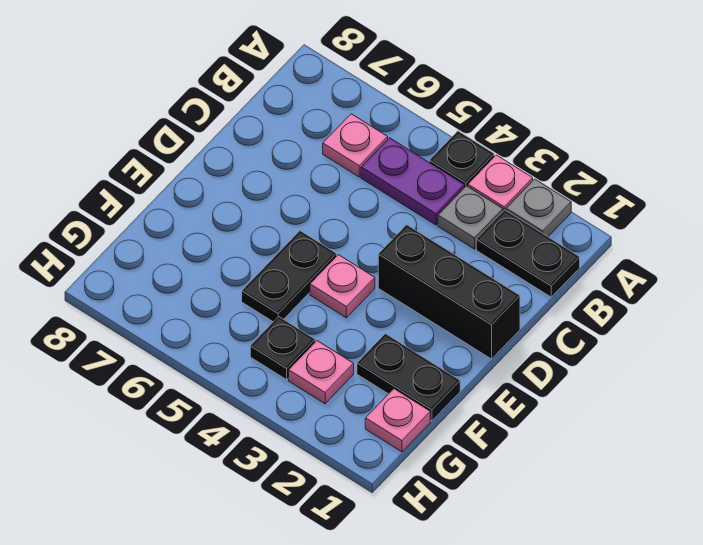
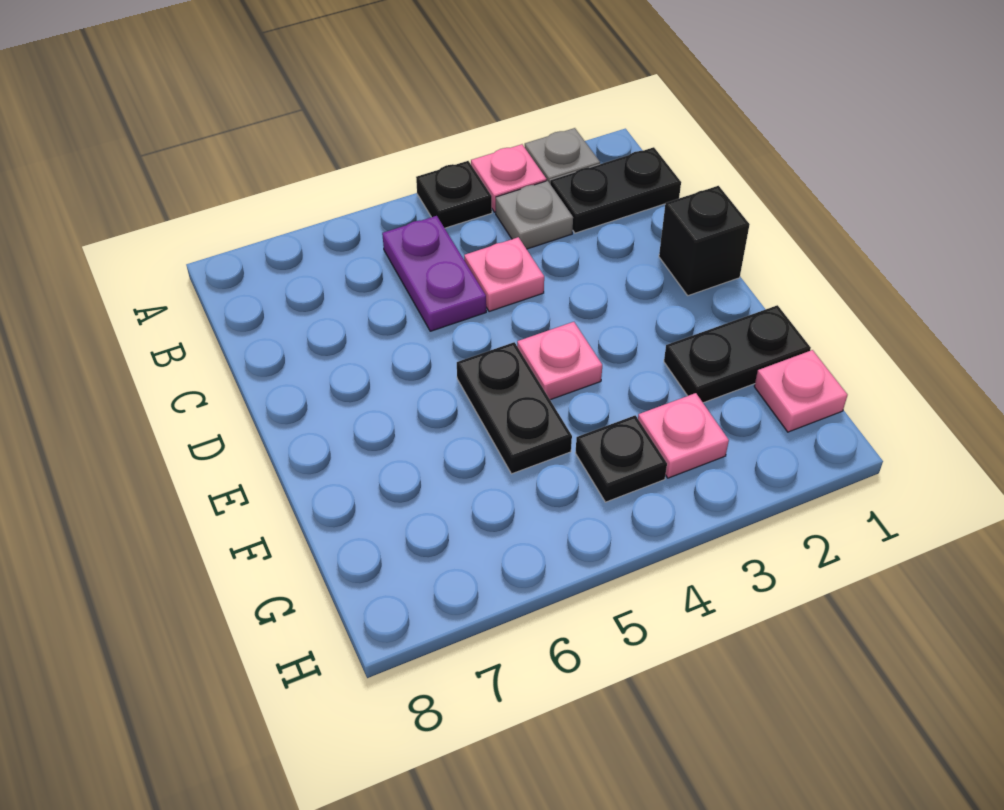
purple 1x2 plate [361,138,465,225] -> purple 1x2 plate turned to [382,216,486,331]
pink 1x1 plate [323,114,388,177] -> pink 1x1 plate moved to [464,237,544,312]
black 1x3 brick [378,225,520,359] -> black 1x1 brick [659,186,750,296]

